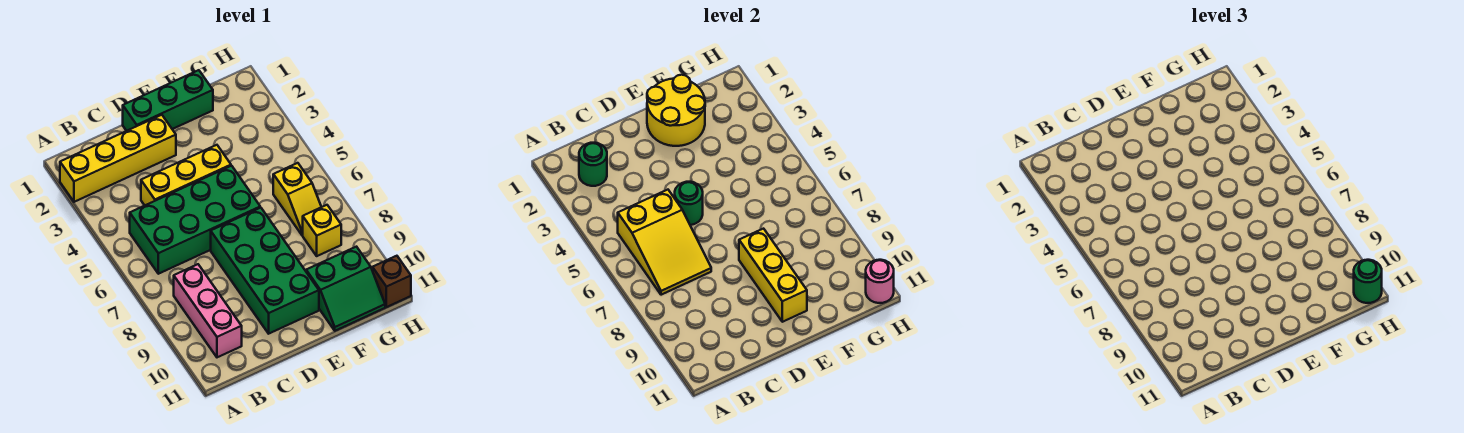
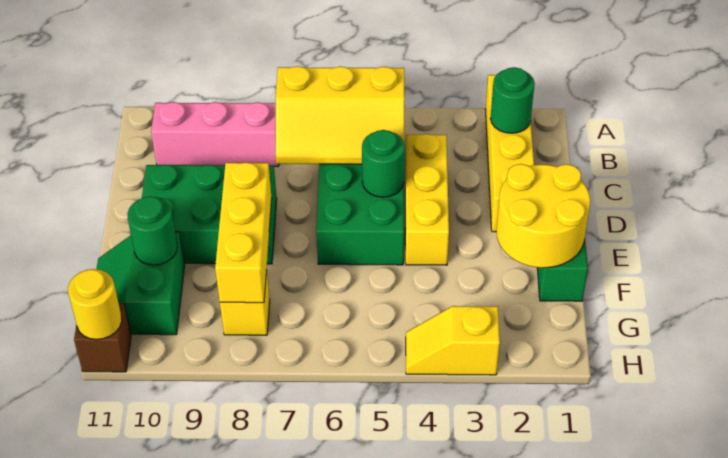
yellow 2x3 slope [618,190,711,295] -> yellow 2x3 slope turned to [276,66,405,164]
green 2x4 brick [211,208,319,334] -> green 2x3 brick [142,165,277,264]
yellow 1x3 brick [739,229,807,322] -> yellow 1x3 brick turned to [215,162,272,303]
yellow 1x2 slope [273,163,321,235] -> yellow 1x2 slope moved to [406,306,500,375]
pink 1x1 round brick [866,260,894,303] -> yellow 1x1 round brick [68,269,122,340]
green 1x1 round brick [1354,260,1382,303] -> green 1x1 round brick moved to [127,197,177,265]

